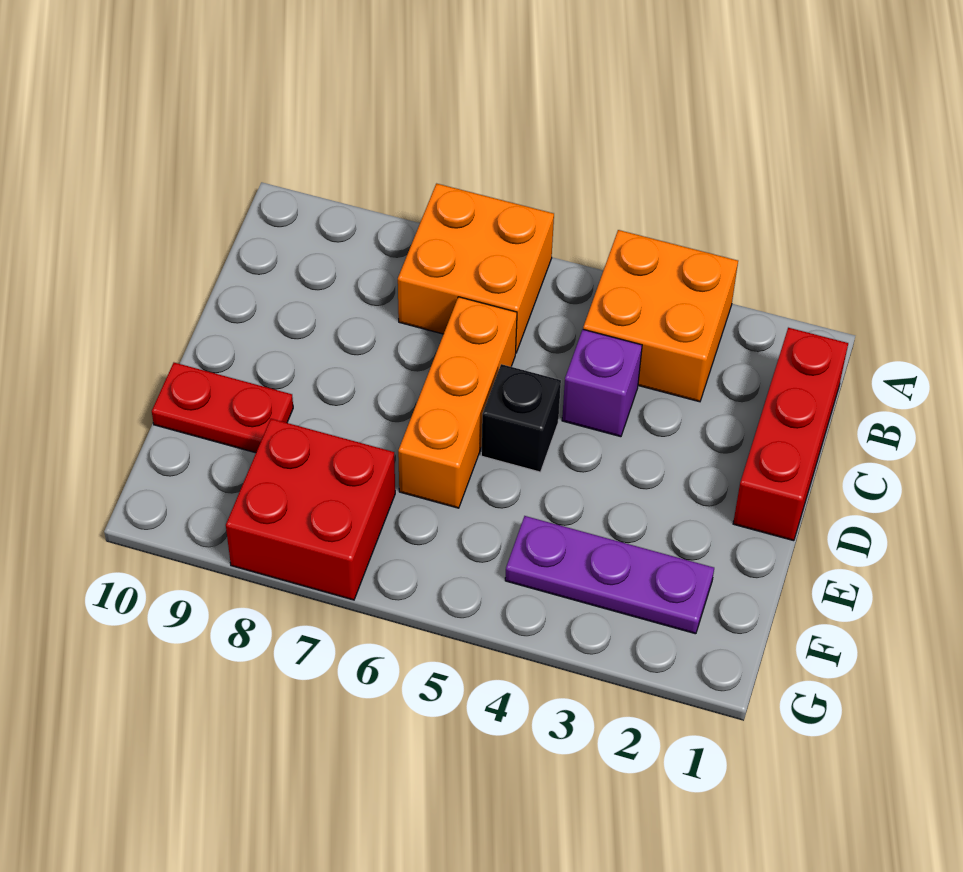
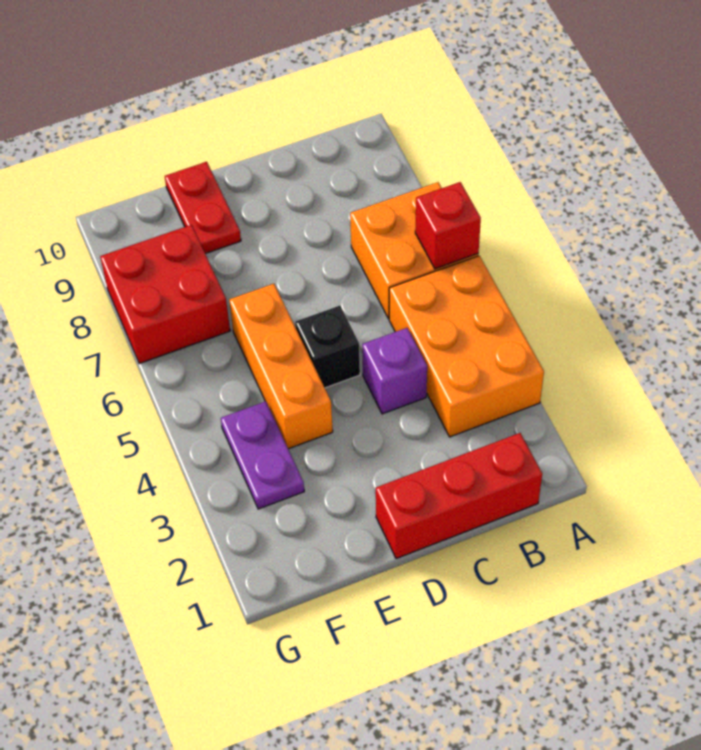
orange 2x2 brick [583,230,738,402] -> orange 2x3 brick [389,256,544,437]
none -> red 1x1 brick [415,182,481,269]
orange 1x3 brick [398,297,517,508] -> orange 1x3 brick turned to [229,284,333,449]
purple 1x3 plate [505,516,714,634] -> purple 1x2 plate [221,401,304,509]

